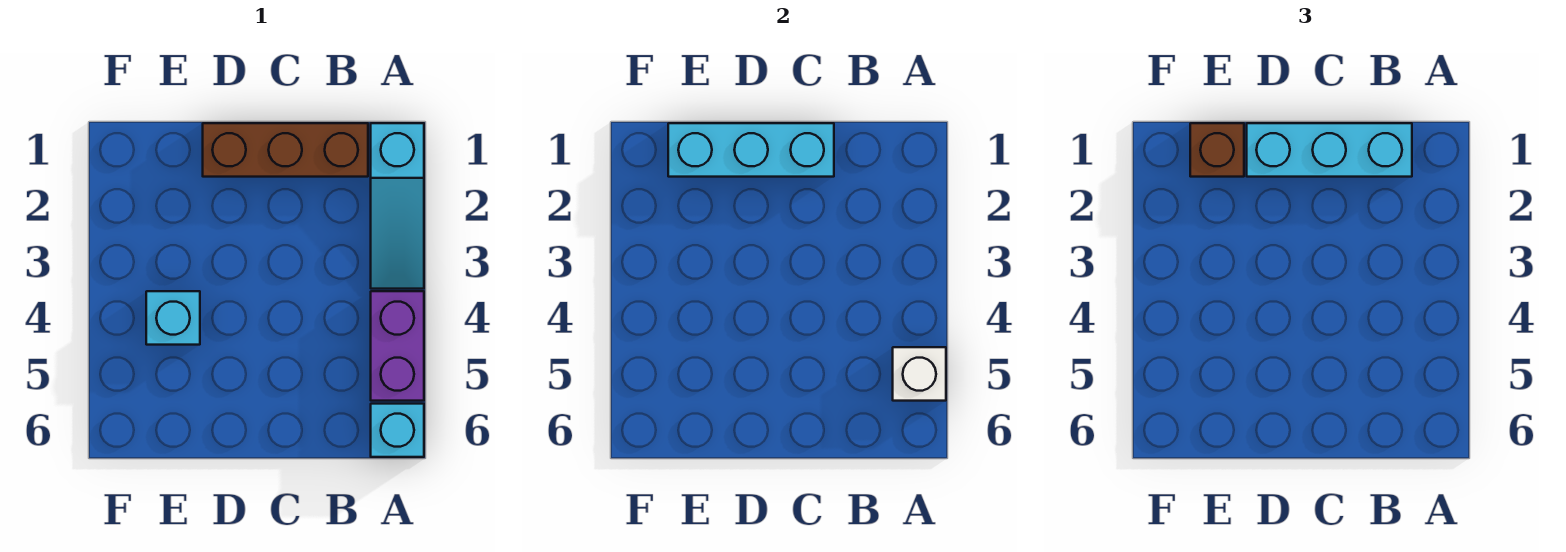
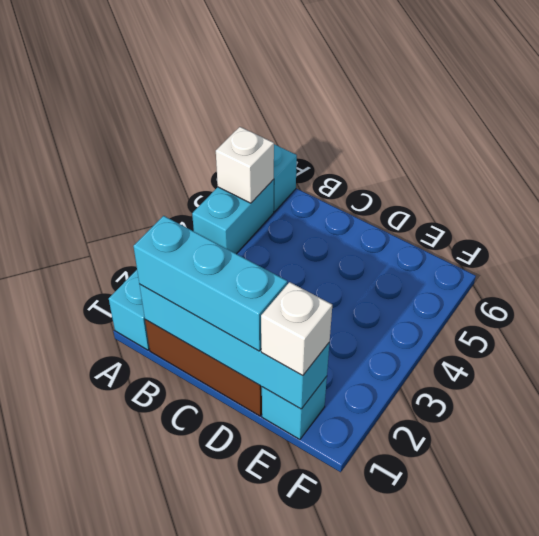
purple 1x2 brick [371,291,424,401] -> cyan 1x2 brick [192,180,274,254]
cyan 1x3 brick [668,123,834,177] -> cyan 1x4 brick [140,285,330,409]
brown 1x1 brick [1190,123,1244,177] -> white 1x1 brick [261,282,332,376]
cyan 1x1 brick [146,291,200,345] -> cyan 1x1 brick moved to [262,376,327,440]

